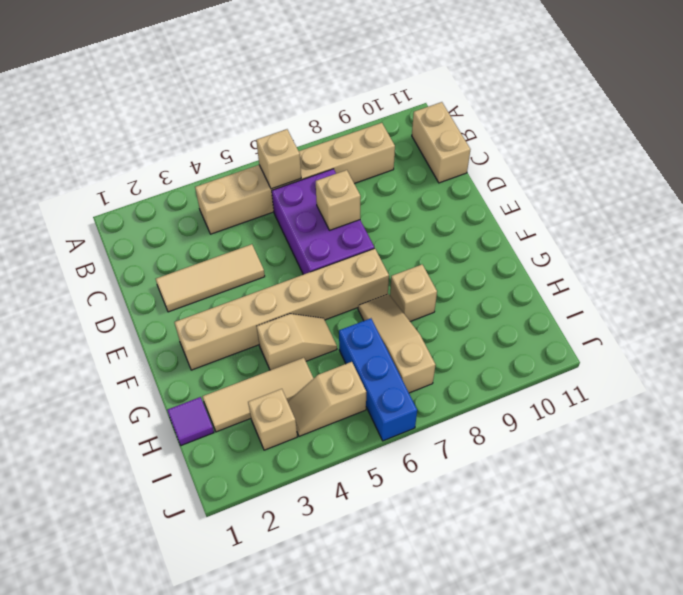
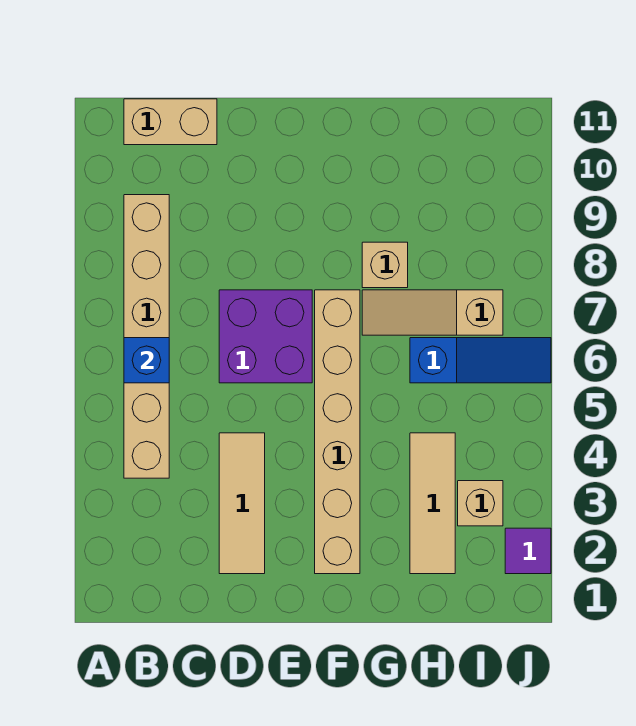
tan 1x1 brick [256,129,301,189] -> blue 1x1 brick [124,338,169,383]
purple 2x3 brick [272,169,374,275] -> purple 2x2 brick [219,290,312,383]
tan 1x1 brick [316,170,361,230] -> none
tan 1x2 slope [256,314,337,370] -> none
purple 1x1 tile [167,397,214,445] -> purple 1x1 tile moved to [505,528,551,574]
blue 1x3 brick [339,318,417,441] -> blue 1x3 slope [410,338,551,383]
tan 1x2 slope [288,362,366,436] -> none

